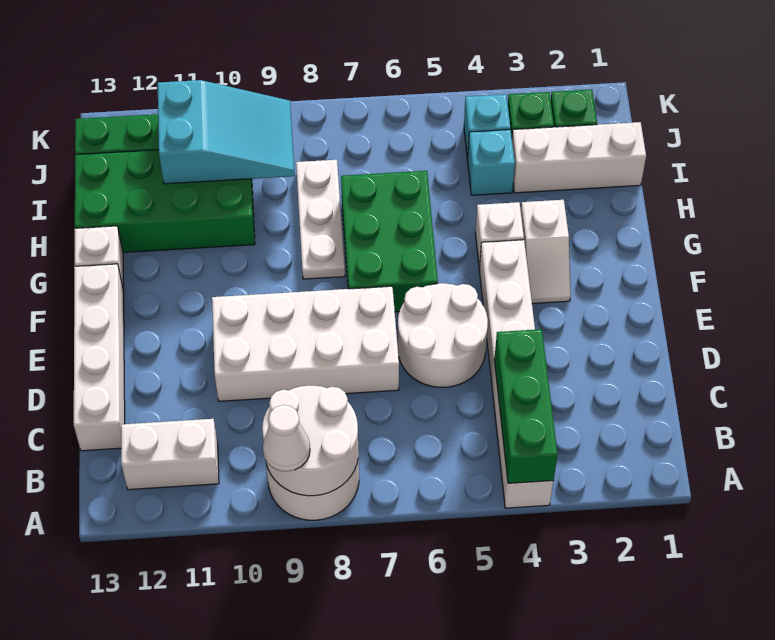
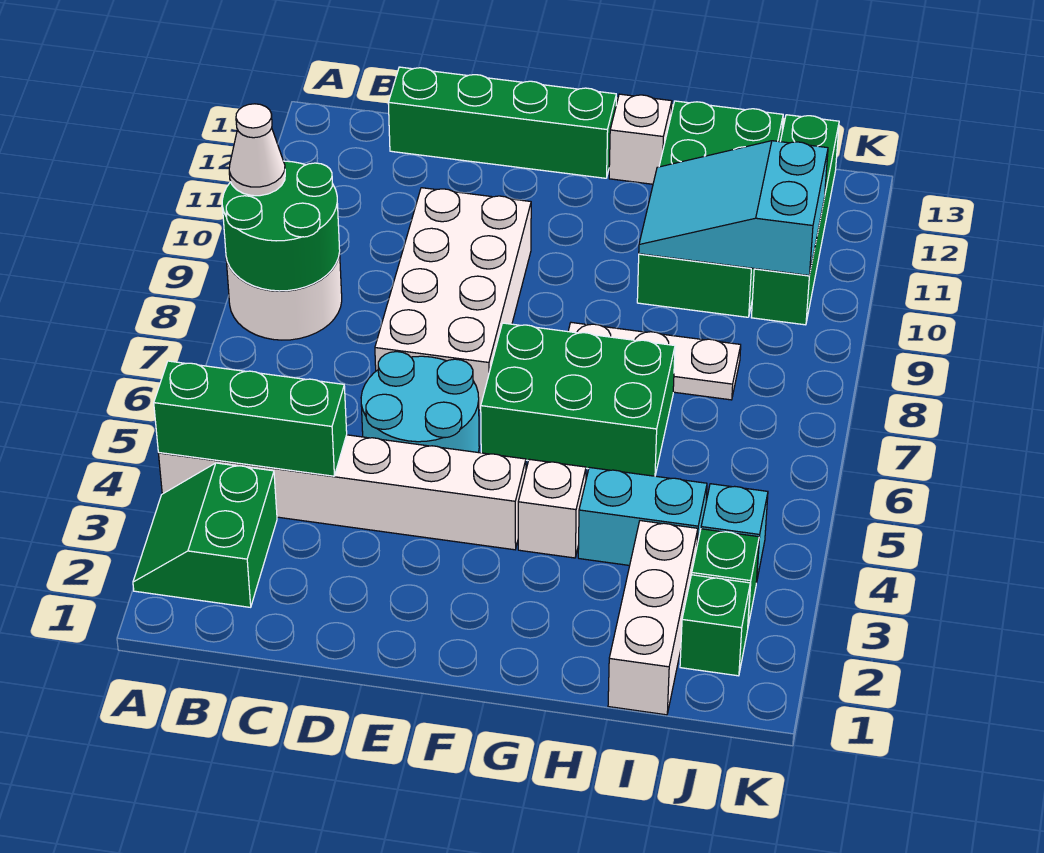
none -> green 2x2 slope [133,463,277,607]
white 2x2 round brick [262,386,358,496] -> green 2x2 round brick [222,161,340,291]
white 1x2 brick [121,419,219,490] -> none
white 1x4 brick [74,264,125,451] -> green 1x4 brick [388,67,616,178]
white 2x2 round brick [398,283,488,387] -> cyan 2x2 round brick [361,352,479,453]
white 1x2 slope [521,200,571,304] -> none
cyan 1x1 brick [468,130,515,195] -> cyan 1x2 brick [578,467,707,565]
cyan 2x3 slope [158,80,295,184] -> cyan 2x3 slope turned to [639,141,828,276]

